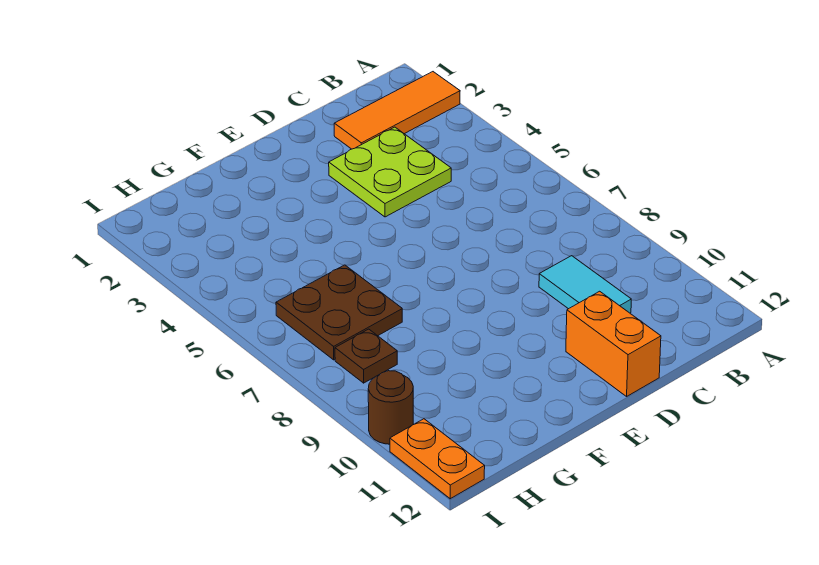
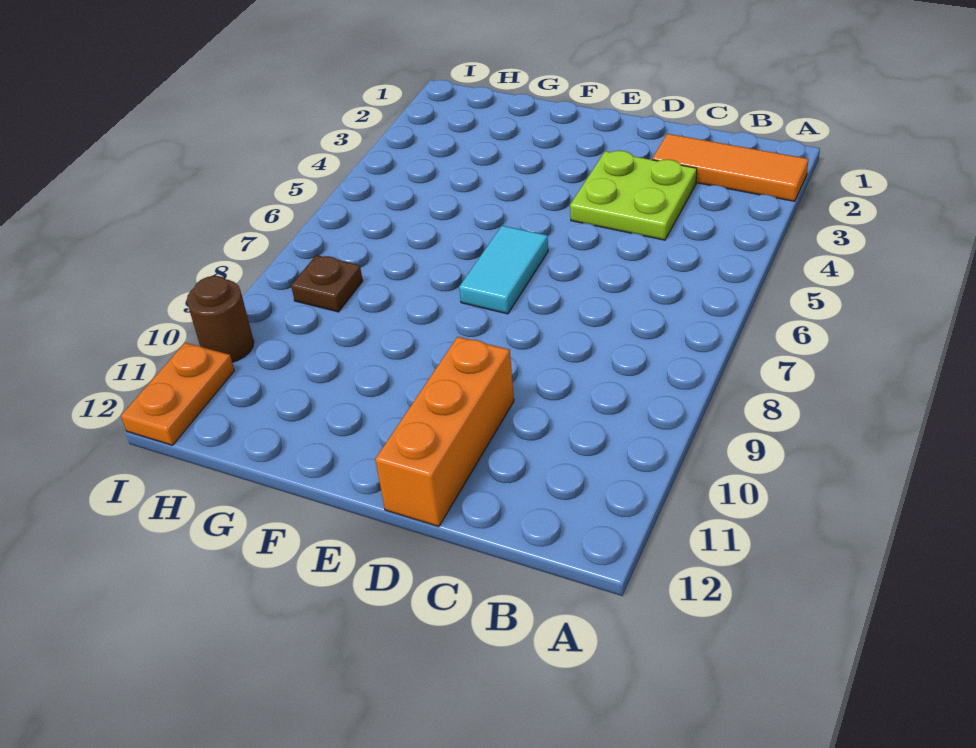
cyan 1x2 tile [539,256,631,313] -> cyan 1x2 tile moved to [459,226,548,314]
orange 1x2 brick [566,291,661,396] -> orange 1x3 brick [375,337,514,527]
brown 2x2 plate [276,265,402,360] -> none

